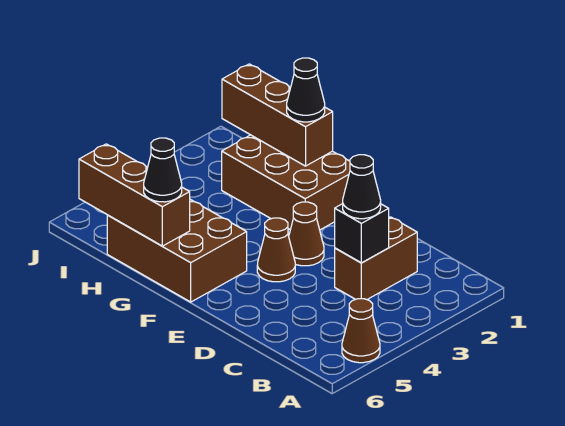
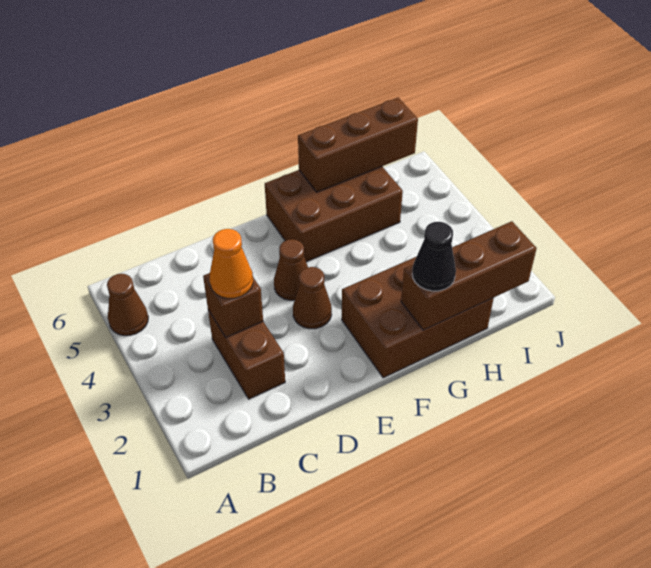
black 1x1 brick [335,204,389,263] -> brown 1x1 brick [203,273,263,337]
black 1x1 cone [343,155,381,219] -> orange 1x1 cone [209,229,253,298]
black 1x1 cone [144,138,182,202] -> none

